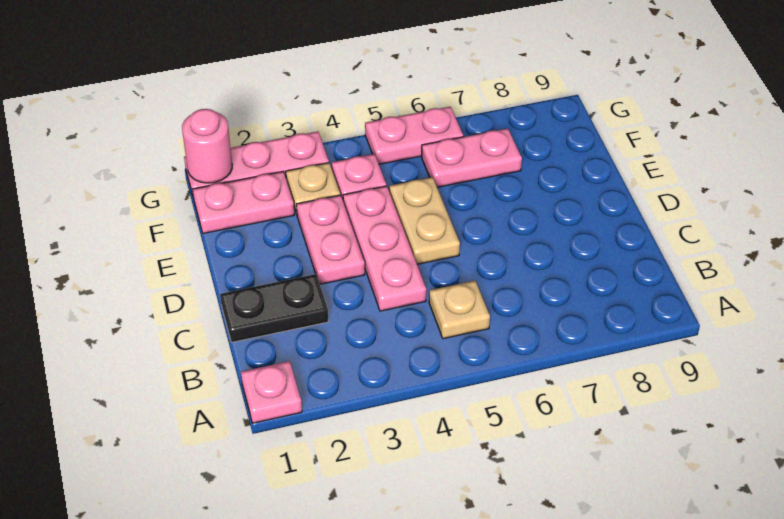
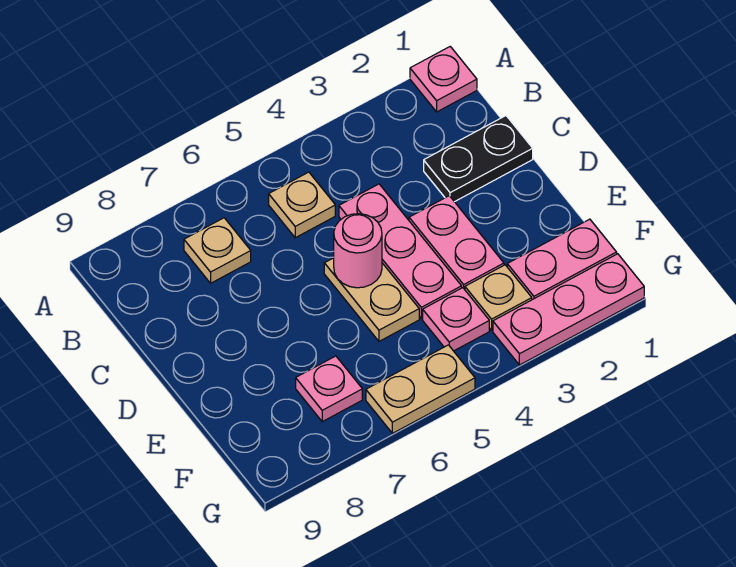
none -> tan 1x1 plate [184,218,251,283]
pink 1x2 plate [422,128,522,187] -> pink 1x1 plate [296,356,362,422]
pink 1x1 round brick [182,109,232,183] -> pink 1x1 round brick moved to [334,214,382,288]
pink 1x2 plate [365,107,463,164] -> tan 1x2 plate [366,345,475,433]

